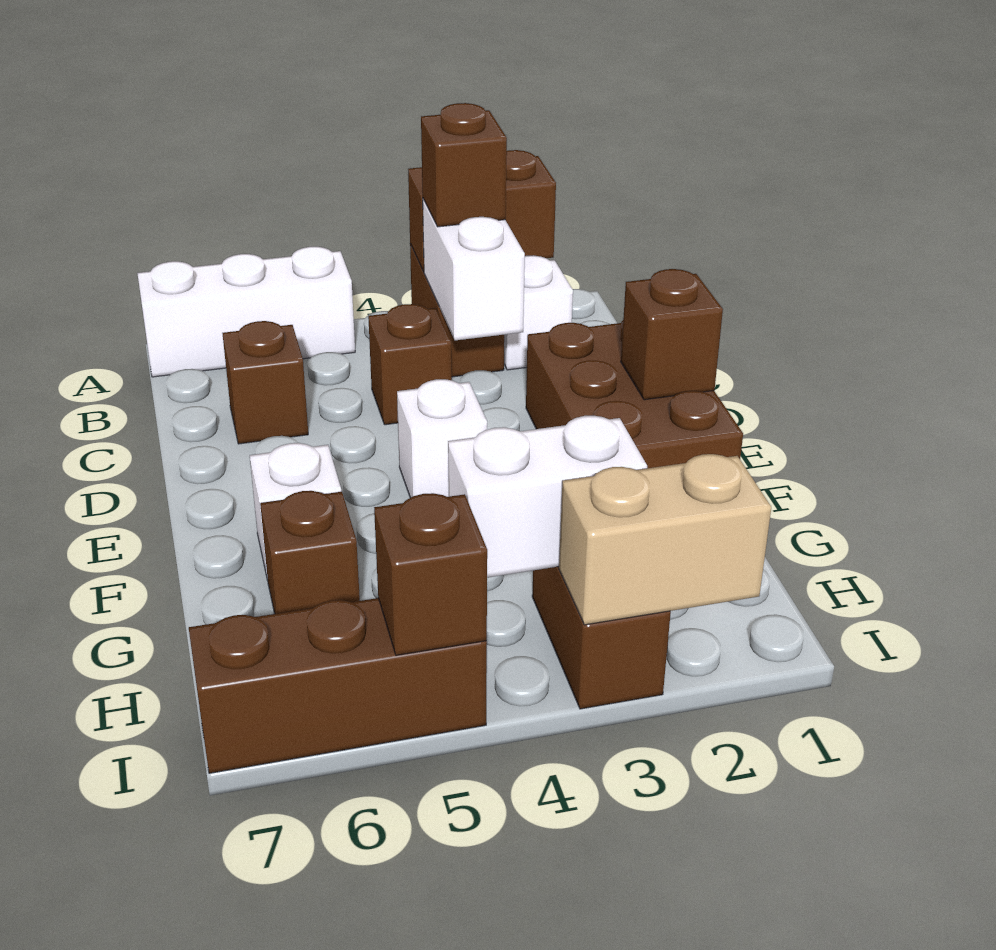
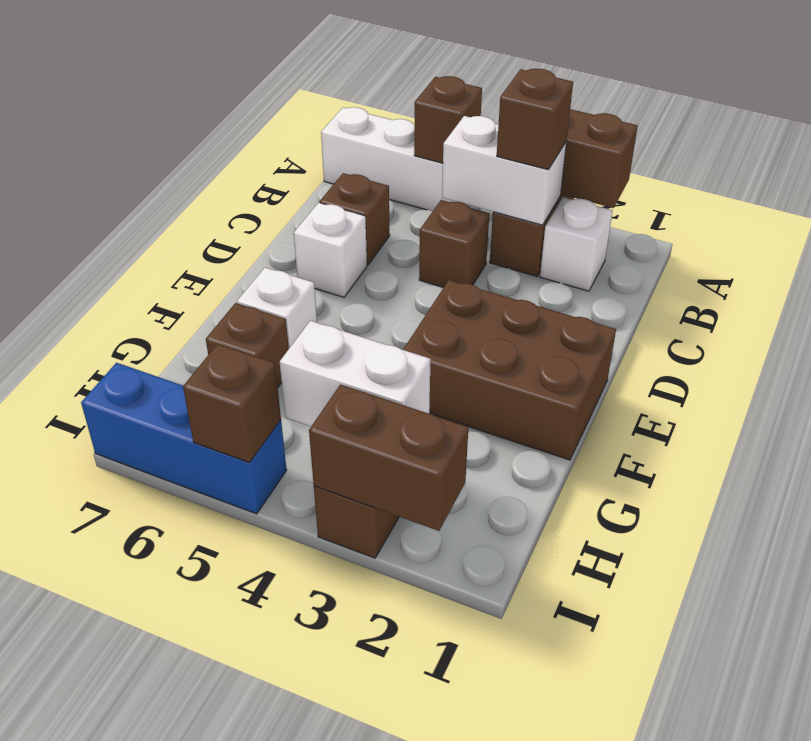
white 1x2 brick [423,199,525,340] -> white 1x2 brick turned to [442,116,566,225]
brown 2x3 brick [526,321,743,468] -> brown 2x3 brick turned to [403,280,616,460]
brown 1x1 brick [621,269,723,400] -> brown 1x1 brick moved to [414,76,482,163]
white 1x1 brick [397,379,487,498] -> white 1x1 brick moved to [294,203,367,297]
tan 1x2 brick [559,454,771,625] -> brown 1x2 brick [309,385,468,531]
brown 1x3 brick [189,598,487,773] -> blue 1x3 brick [81,363,287,514]

